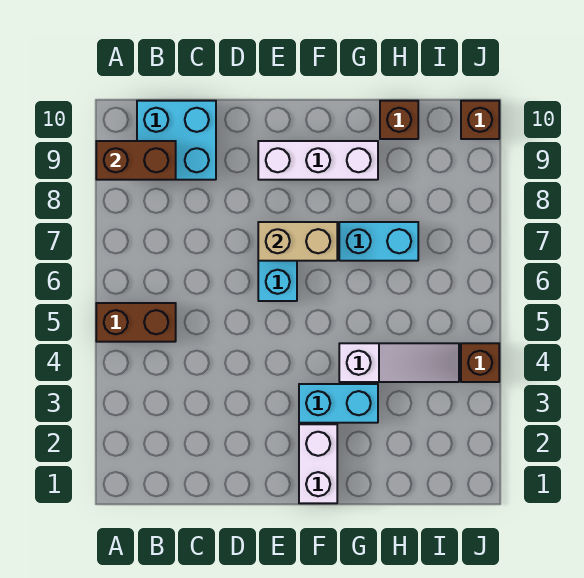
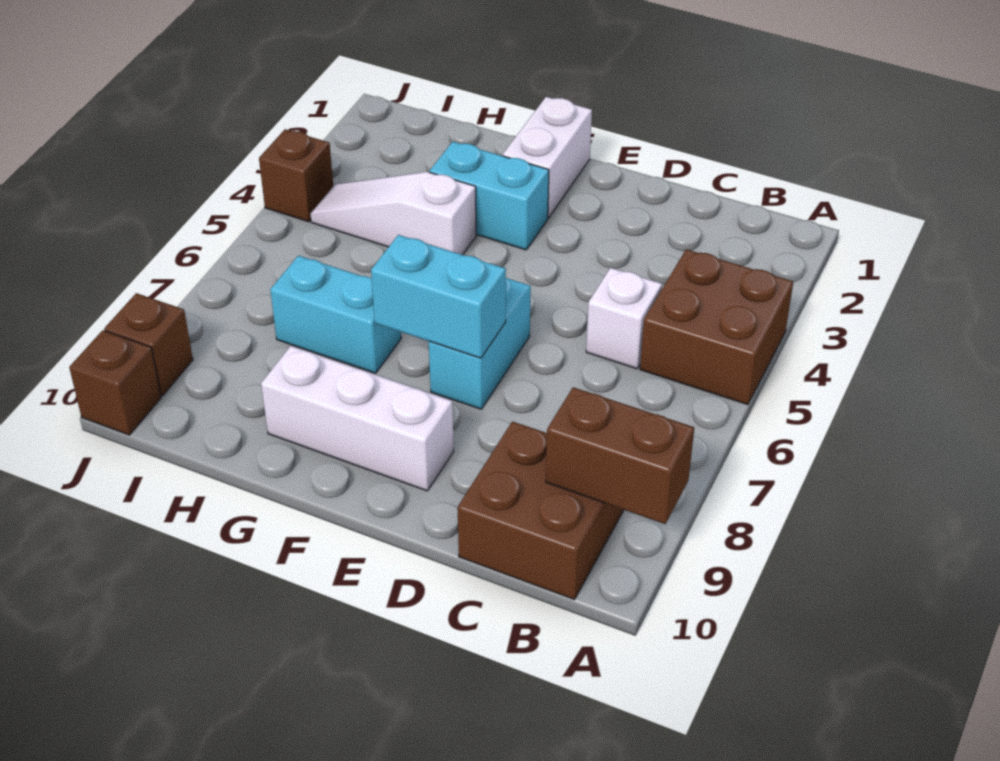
brown 1x2 brick [96,303,176,342] -> brown 2x2 brick [640,249,793,405]
cyan 2x2 brick [137,101,216,180] -> brown 2x2 brick [458,421,624,600]
none -> white 1x1 brick [586,268,662,369]
tan 1x2 brick [258,222,337,261] -> cyan 1x2 brick [371,235,506,358]
brown 1x1 brick [380,101,418,139] -> brown 1x1 brick moved to [104,293,193,396]

